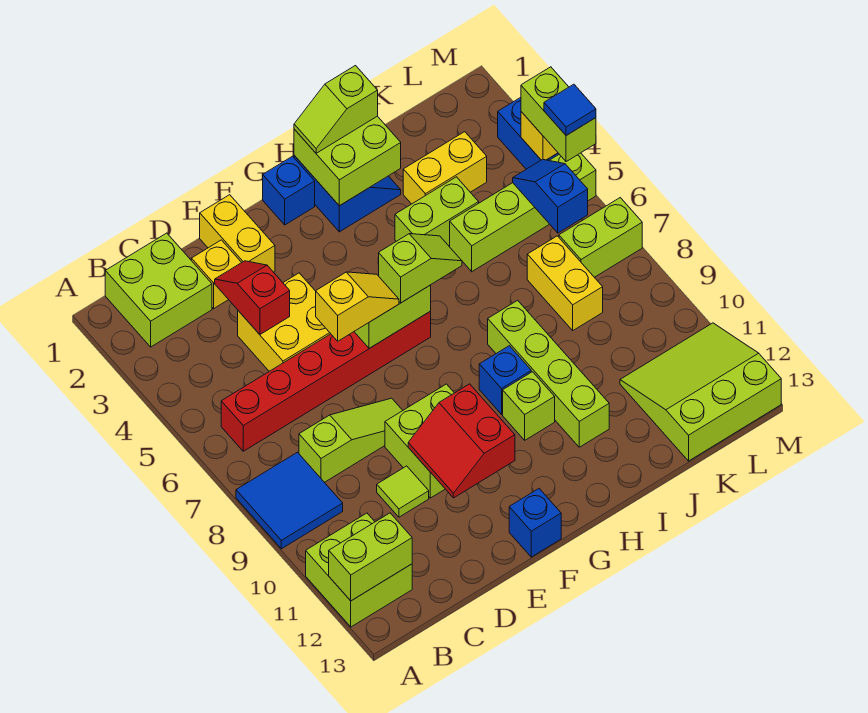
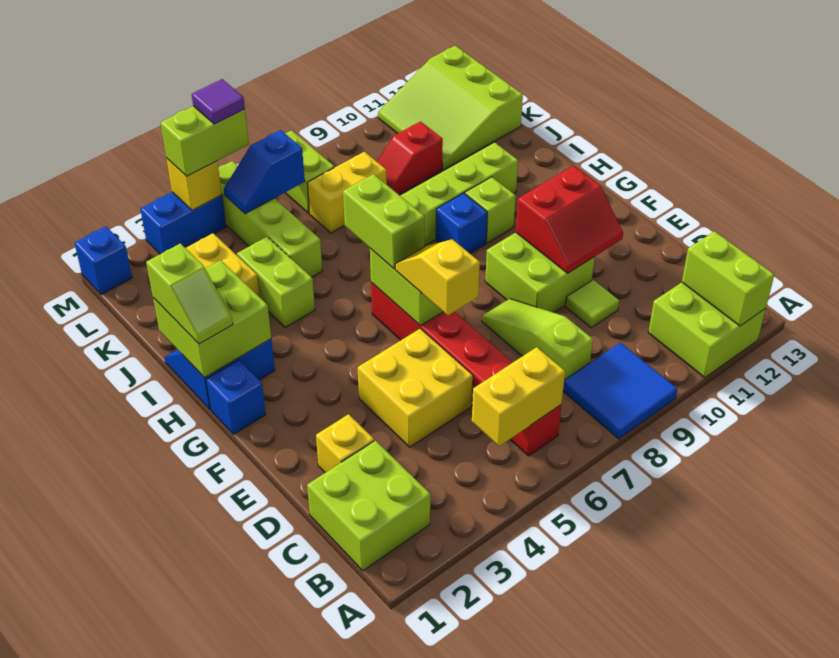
red 1x2 slope [215,261,290,334] -> red 1x2 slope moved to [377,122,443,195]
yellow 1x2 brick [200,195,275,272] -> yellow 1x2 brick moved to [472,347,565,446]
blue 1x1 brick [509,489,561,557] -> blue 1x1 brick moved to [75,226,132,295]
lime 1x2 slope [379,234,462,303] -> lime 1x2 brick [343,174,425,269]
blue 1x1 tile [544,84,596,136] -> purple 1x1 tile [192,79,245,124]

